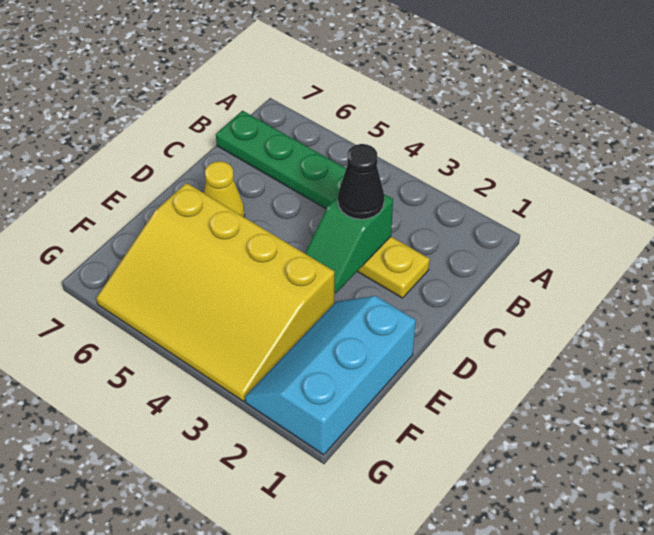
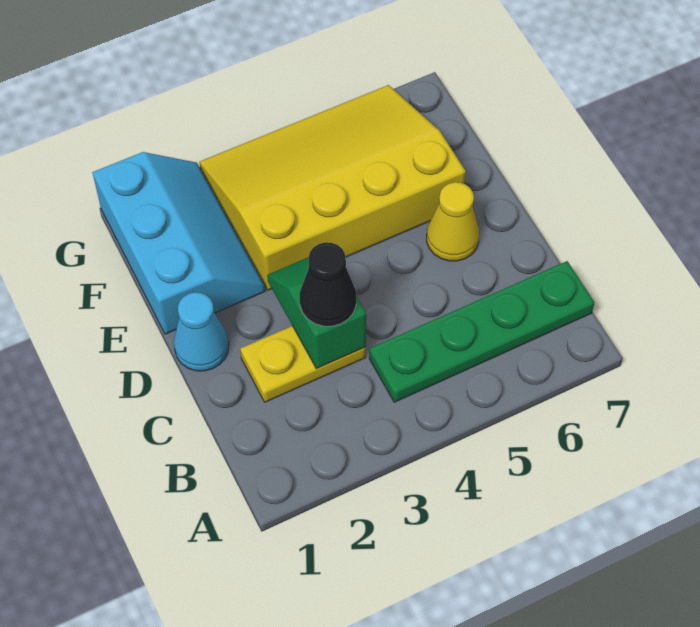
none -> cyan 1x1 cone [174,292,229,371]

